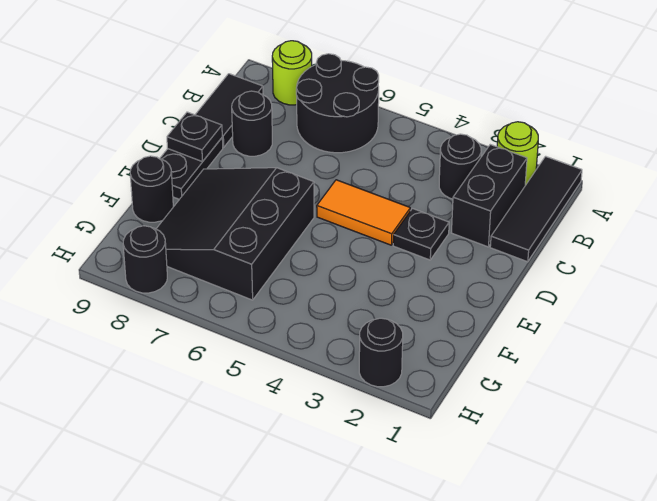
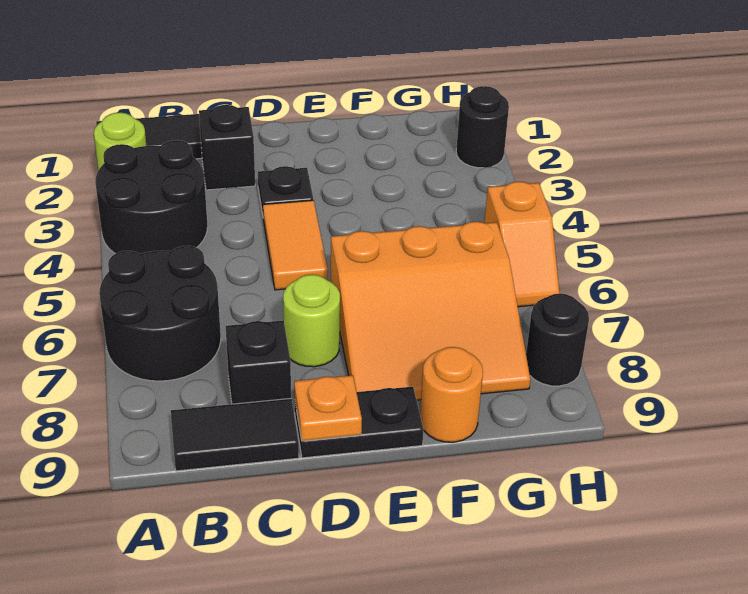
lime 1x1 round brick [272,41,312,105] -> lime 1x1 round brick moved to [283,274,340,367]
black 1x2 brick [451,145,527,247] -> black 1x1 brick [199,105,255,190]
black 1x1 round brick [439,134,481,199] -> black 2x2 round brick [95,140,207,254]
black 1x1 round brick [232,91,272,156] -> black 1x1 brick [225,320,291,404]
black 1x1 plate [167,112,222,162] -> orange 1x1 plate [294,375,362,441]
black 3x3 slope [156,168,314,300] -> orange 3x3 slope [331,222,530,400]
black 1x1 round brick [130,156,173,222] -> orange 1x1 round brick [420,347,483,442]
none -> orange 1x2 slope [484,182,559,307]

